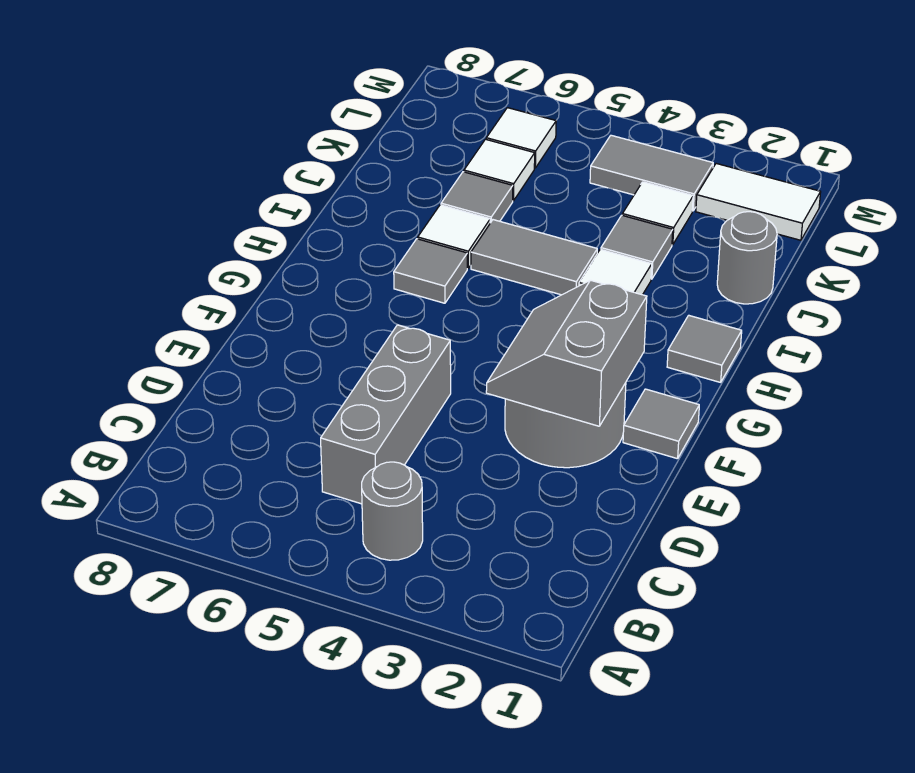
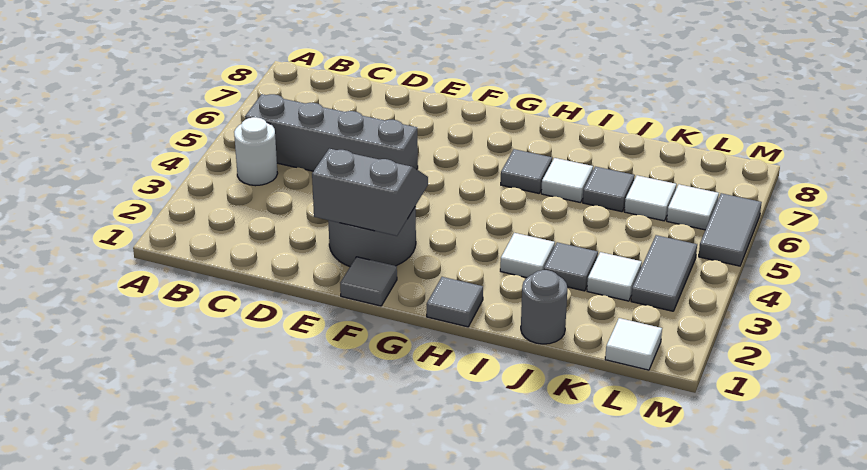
grey 1x1 round brick [362,462,423,560] -> white 1x1 round brick [234,117,278,186]
grey 1x3 brick [321,325,451,504] -> grey 1x4 brick [245,94,418,171]
grey 1x2 tile [471,220,597,295] -> grey 1x2 tile moved to [699,193,762,266]
white 1x2 tile [696,164,821,240] -> white 1x1 tile [605,318,662,370]

